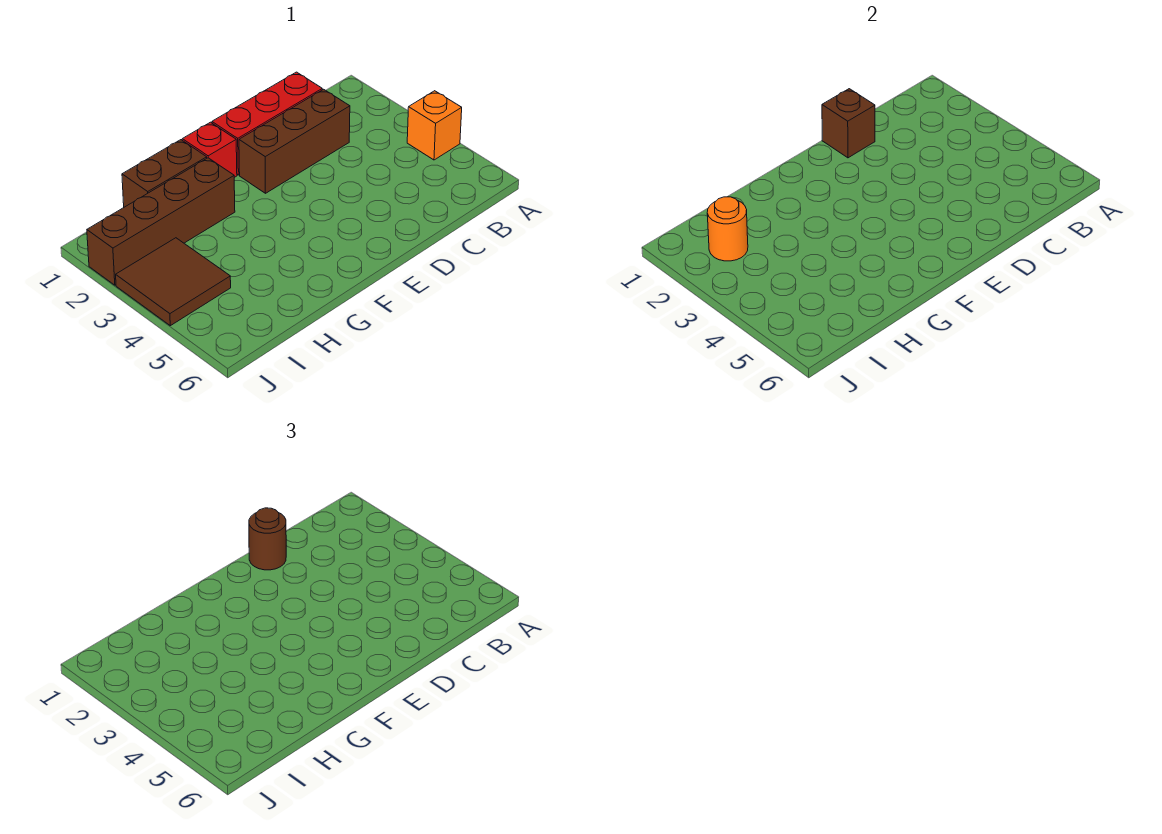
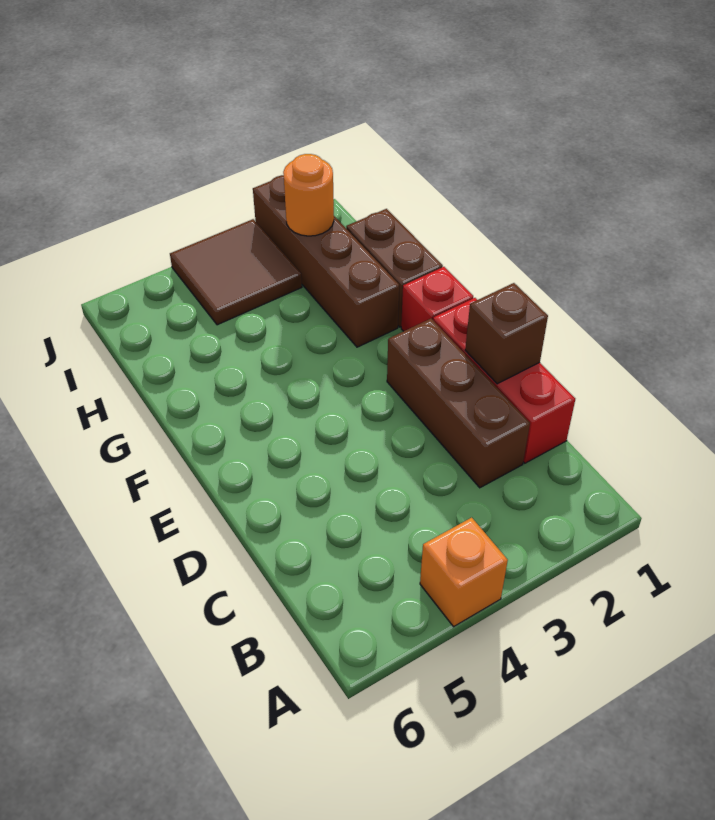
brown 1x1 round brick [249,508,286,570] -> none

